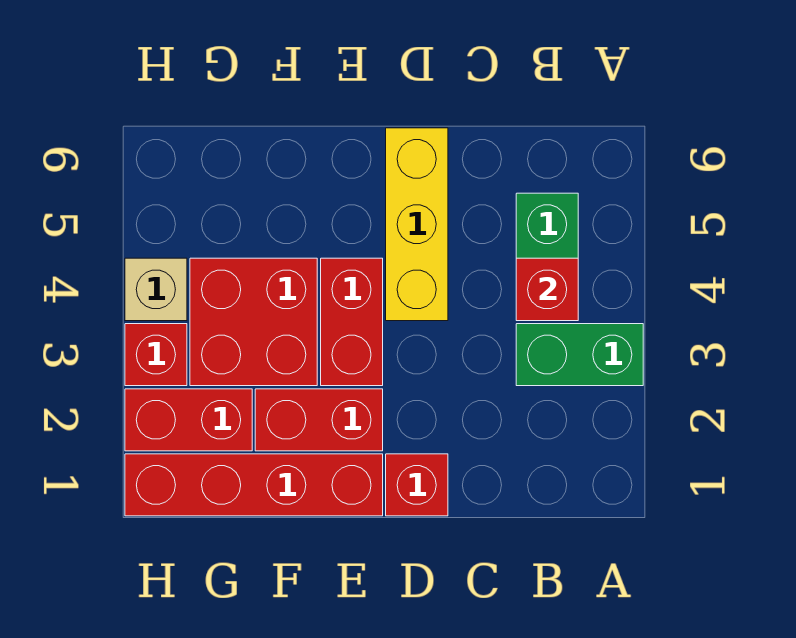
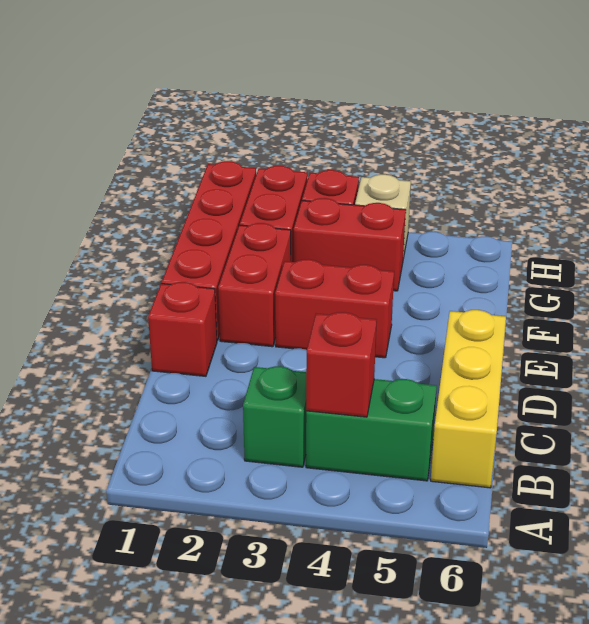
green 1x2 brick [516,324,643,386] -> green 1x1 brick [243,366,306,467]
yellow 1x3 brick [386,128,448,321] -> yellow 1x3 brick turned to [431,310,506,488]
red 2x2 brick [190,258,317,386] -> red 1x2 brick [294,198,406,291]

